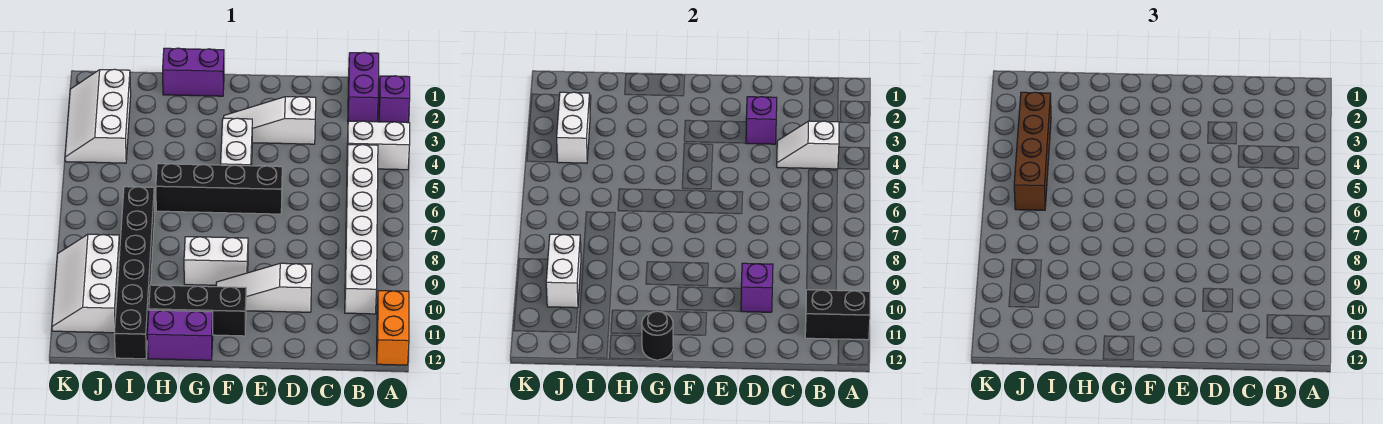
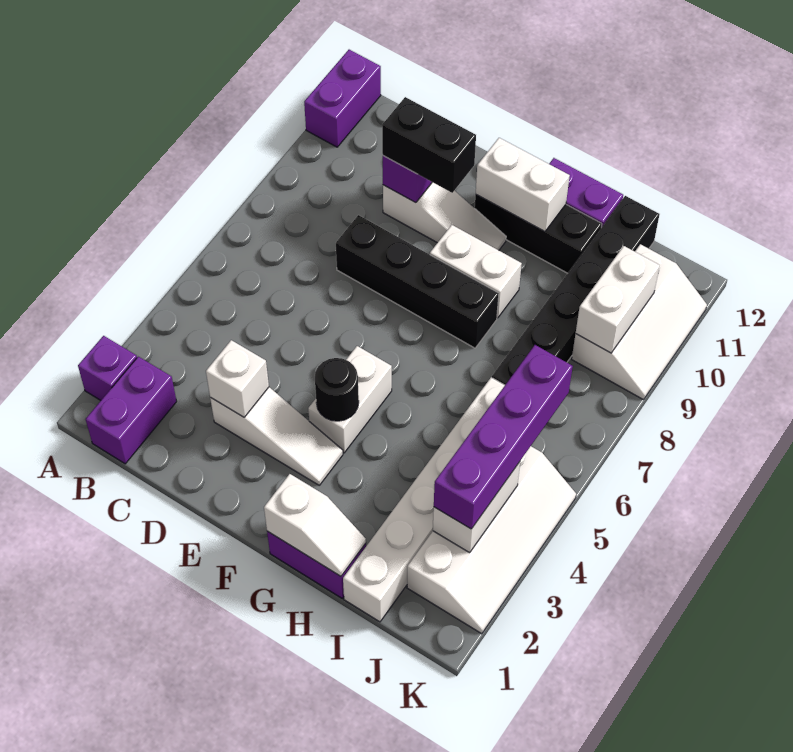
white 1x2 brick [347,121,410,170] -> white 1x2 brick moved to [476,138,570,232]
orange 1x2 brick [377,291,409,365] -> purple 1x2 brick [304,50,381,147]
black 1x2 brick [805,290,870,340] -> black 1x2 brick moved to [382,97,476,193]
white 1x2 slope [777,121,839,169] -> white 1x2 slope moved to [264,474,366,576]
white 1x6 brick [345,145,378,314] -> white 1x6 brick moved to [343,377,505,622]
purple 1x1 brick [746,97,777,144] -> white 1x1 brick [206,340,269,417]
black 1x4 brick [156,164,282,214] -> black 1x4 brick moved to [336,215,499,348]
black 1x1 round brick [642,311,673,360] -> black 1x1 round brick moved to [315,358,359,421]
white 2x3 slope [65,69,131,163] -> white 2x4 slope [407,446,576,634]
brown 1x4 brick [1014,92,1051,210] -> purple 1x4 brick [434,345,573,529]

